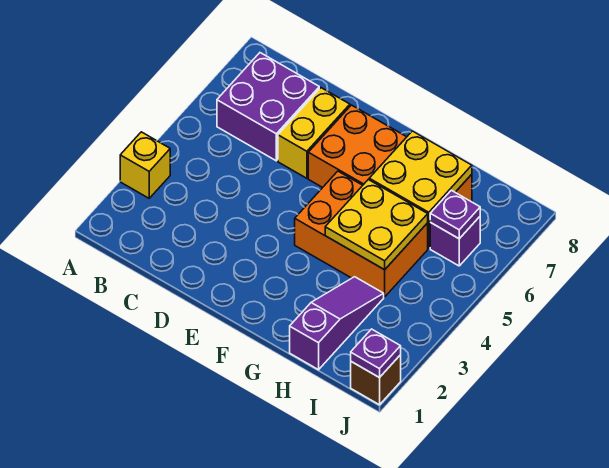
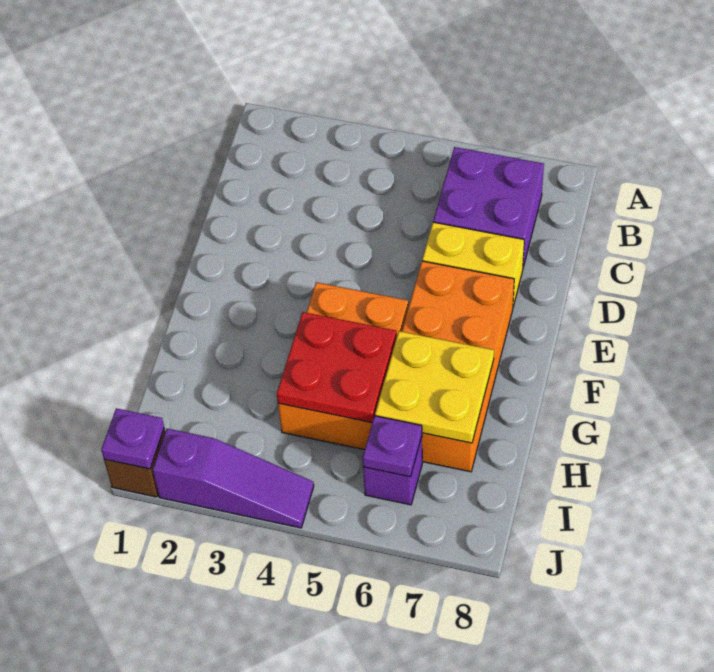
yellow 1x1 brick [120,132,170,198] -> none
yellow 2x2 plate [325,180,428,270] -> red 2x2 plate [277,312,397,423]
purple 1x3 slope [290,277,384,370] -> purple 1x3 slope moved to [153,428,314,528]

